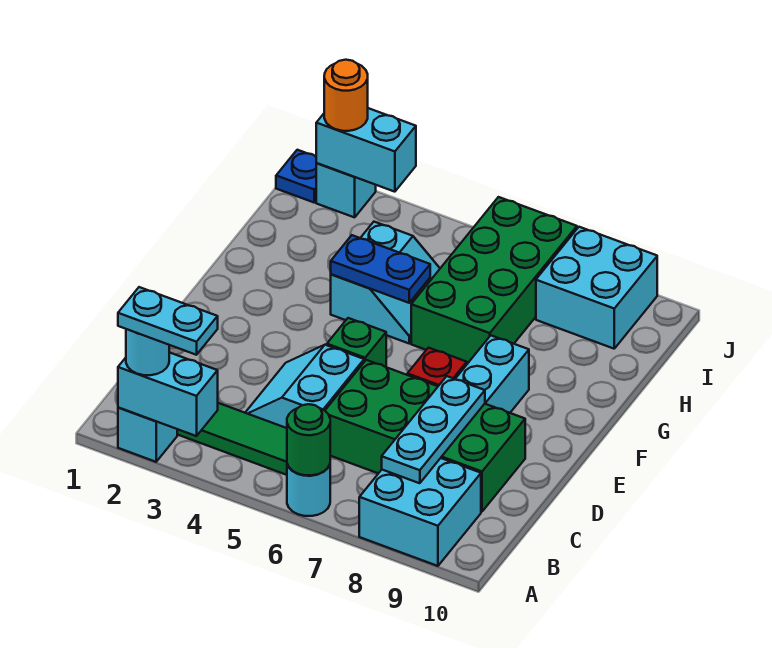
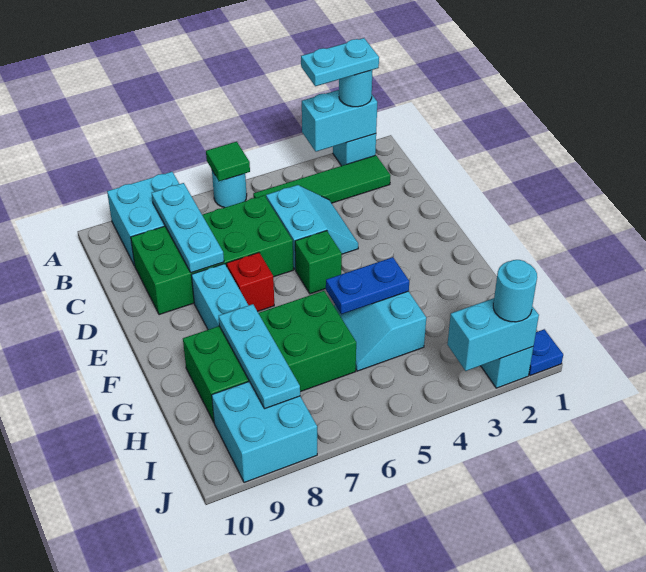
green 1x1 round brick [287,404,330,475] -> green 1x1 tile [206,142,250,181]
green 2x4 brick [411,197,577,364] -> green 2x4 brick turned to [183,291,356,422]
none -> cyan 1x3 plate [219,304,300,409]
orange 1x1 round brick [324,60,368,131] -> cyan 1x1 round brick [493,260,537,322]

